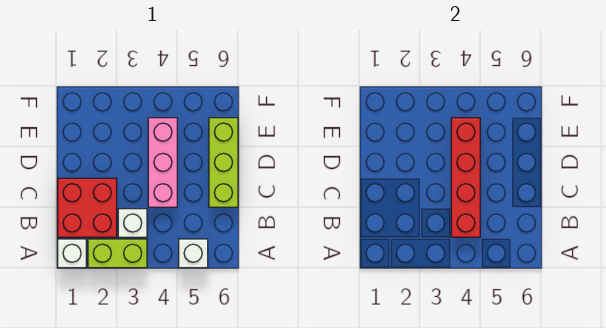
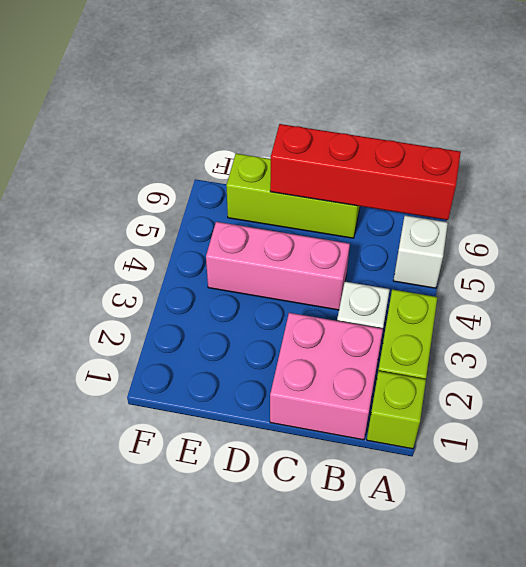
white 1x1 brick [58,239,86,268] -> lime 1x1 brick [367,371,426,449]
red 2x2 brick [58,178,117,237] -> pink 2x2 brick [270,313,383,440]
red 1x4 brick [451,118,480,237] -> red 1x4 brick moved to [270,124,461,220]

